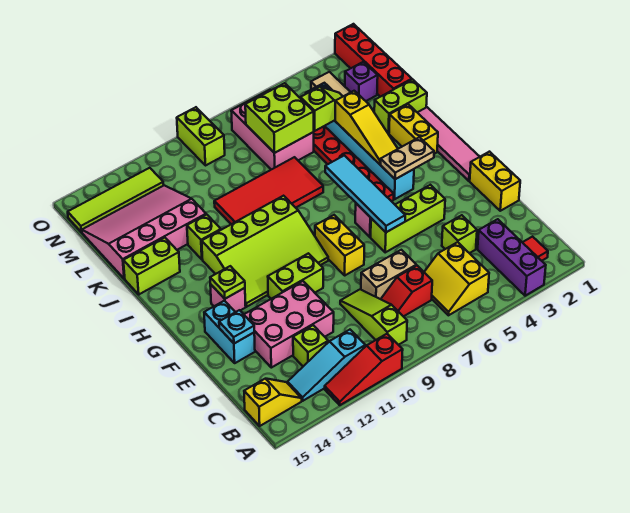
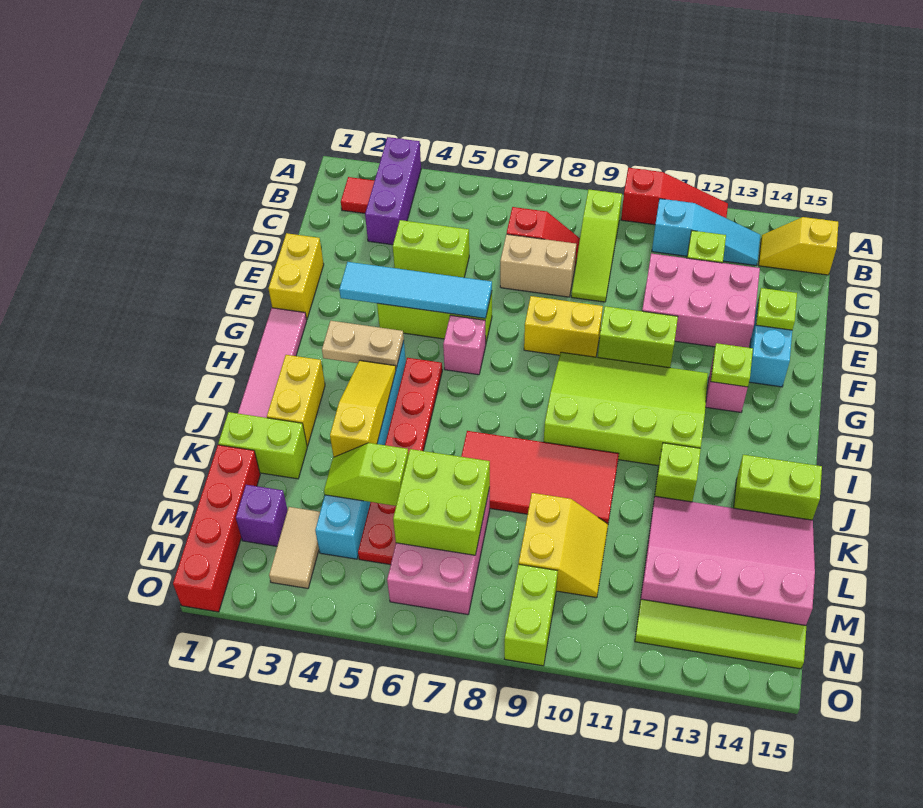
yellow 2x2 slope [424,242,489,315] -> yellow 2x2 slope moved to [519,493,608,598]
lime 1x1 brick [442,215,477,253] -> lime 1x2 brick [393,220,469,278]
cyan 1x1 plate [219,310,254,343] -> lime 1x1 plate [756,288,797,330]
cyan 1x4 tile [325,155,405,232] -> cyan 1x4 tile turned to [339,262,492,318]
yellow 1x2 brick [315,215,364,275] -> yellow 1x2 brick turned to [524,296,603,357]
pink 3x4 slope [82,185,206,279] -> pink 3x4 slope turned to [641,496,815,625]

